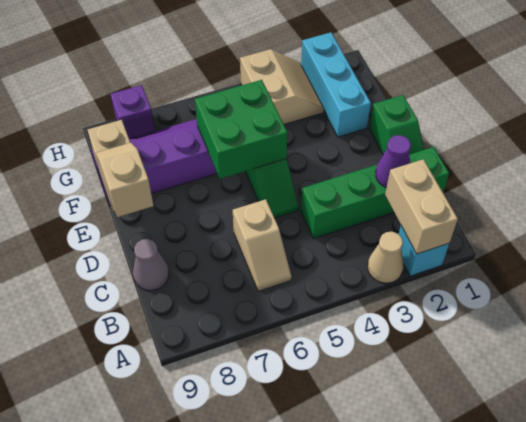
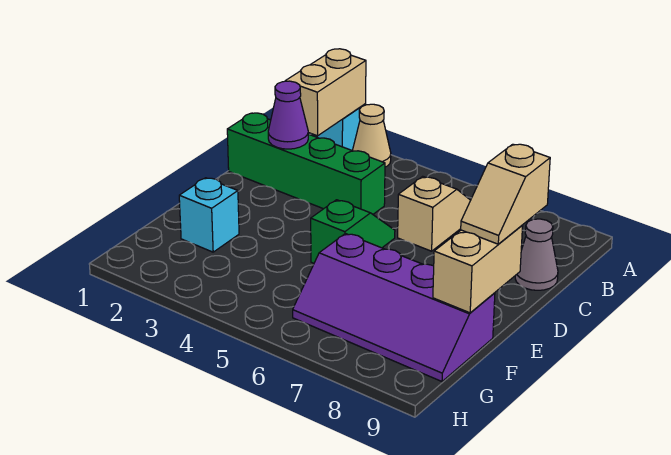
green 1x2 slope [369,95,424,154] -> none
green 2x2 brick [195,80,288,179] -> none
cyan 1x3 brick [301,32,371,137] -> cyan 1x1 brick [179,178,239,252]
tan 2x2 slope [240,49,324,124] -> none
purple 1x1 brick [110,85,155,138] -> none

